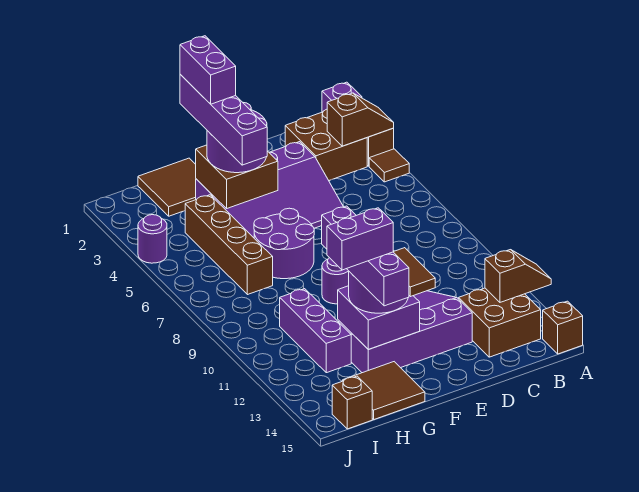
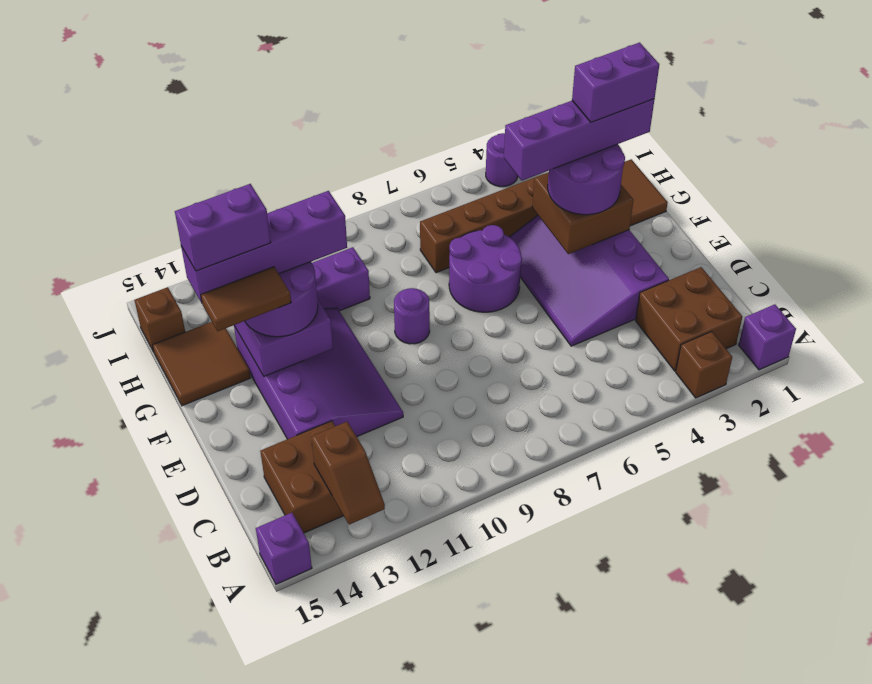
brown 1x2 slope [327,93,394,146] -> none
brown 1x1 tile [369,149,409,182] -> none
brown 1x1 brick [543,301,583,354] -> purple 1x1 brick [256,513,312,584]
purple 1x2 brick [327,208,393,270] -> purple 1x2 brick turned to [175,184,271,271]

